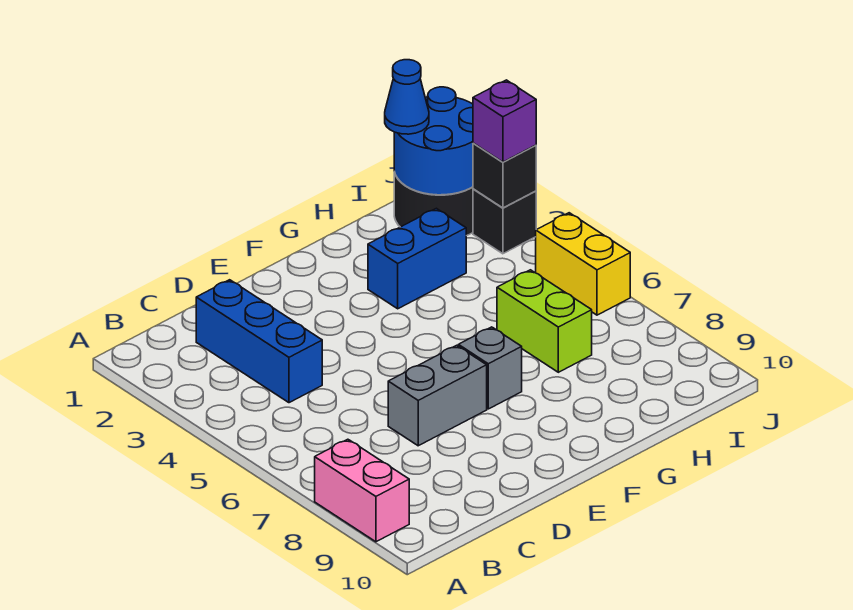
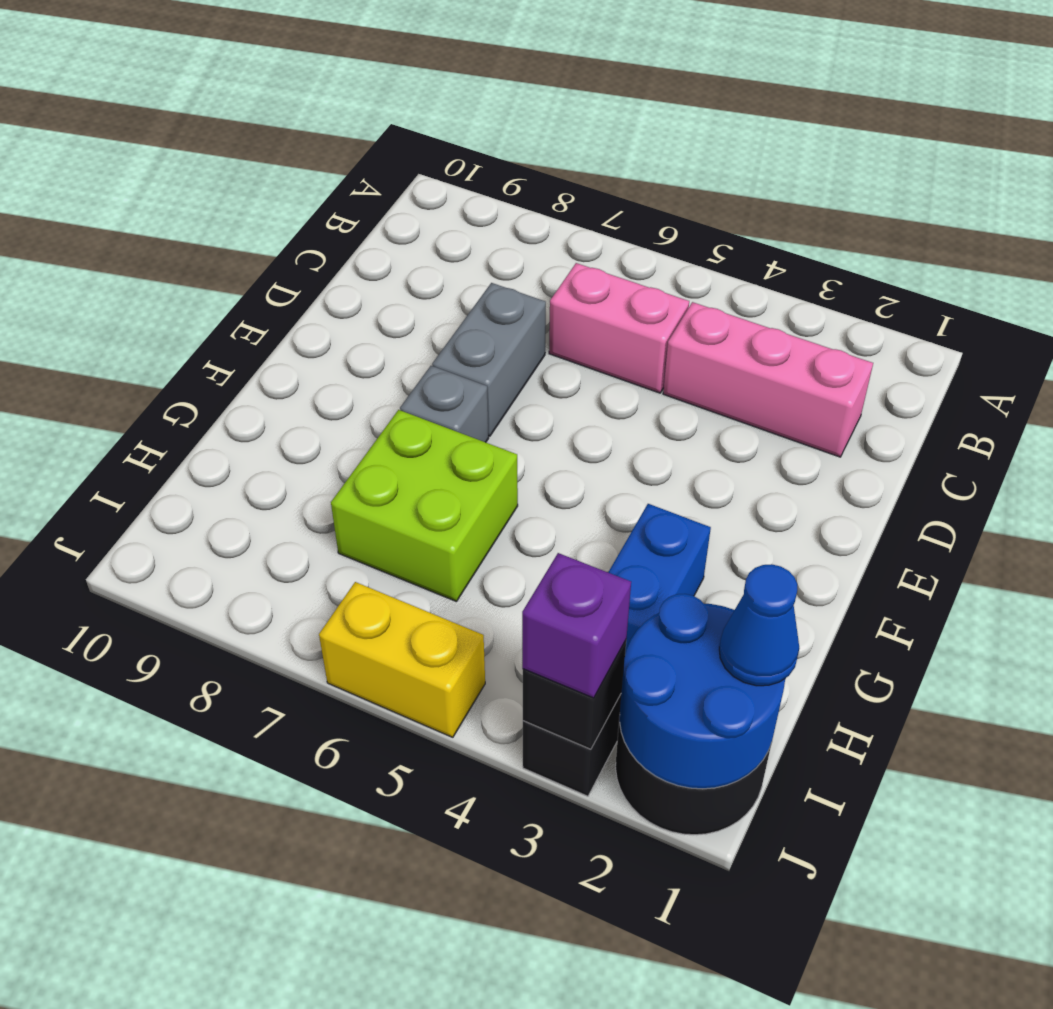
pink 1x2 brick [315,439,409,542] -> pink 1x2 brick moved to [549,263,689,393]
blue 1x3 brick [196,280,322,403] -> pink 1x3 brick [663,302,873,457]
lime 1x2 brick [497,270,592,372] -> lime 2x2 brick [331,410,518,602]

